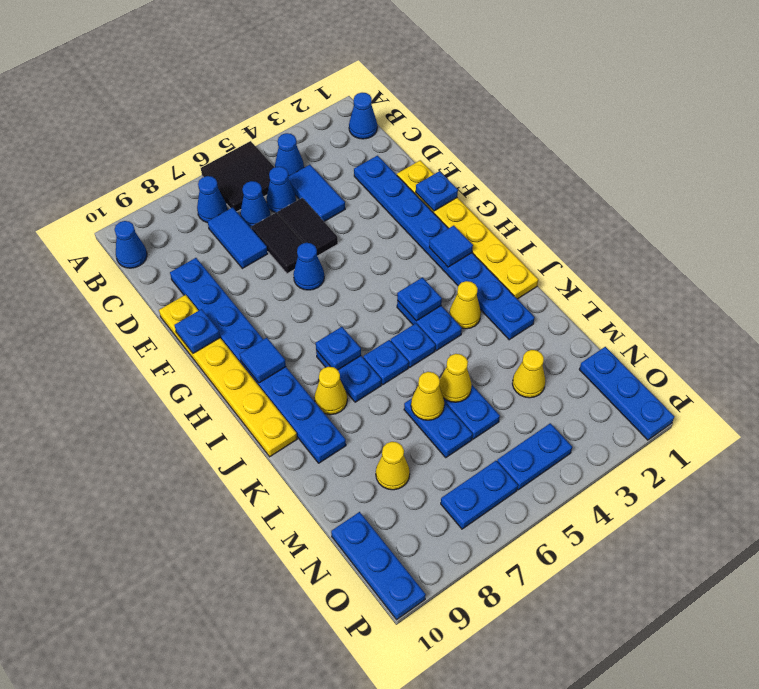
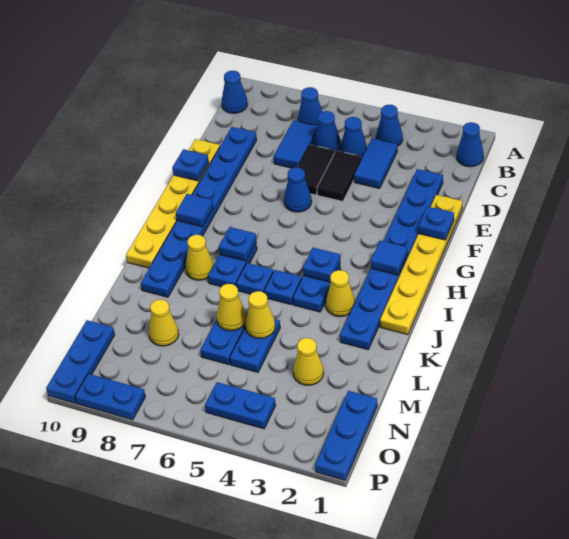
black 2x2 tile [201,141,274,212] -> none
blue 1x2 plate [441,461,518,529] -> blue 1x2 plate moved to [75,374,145,420]

